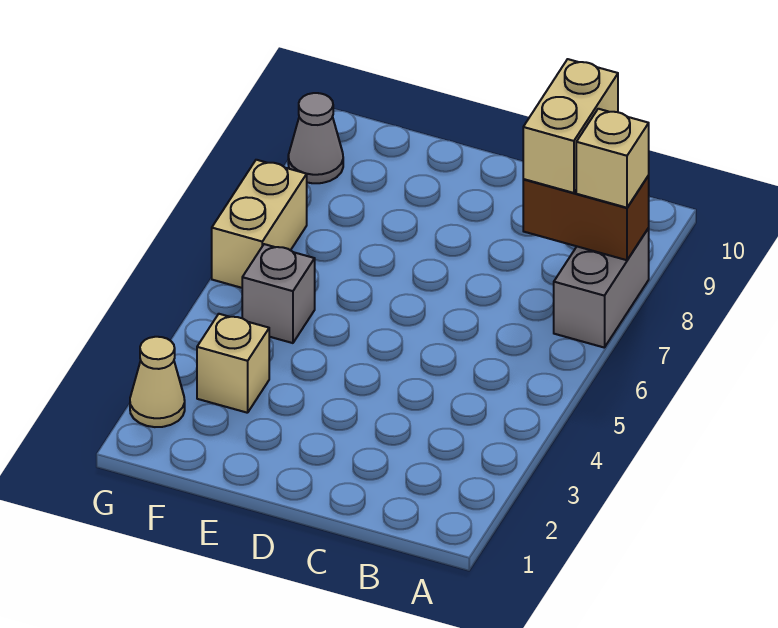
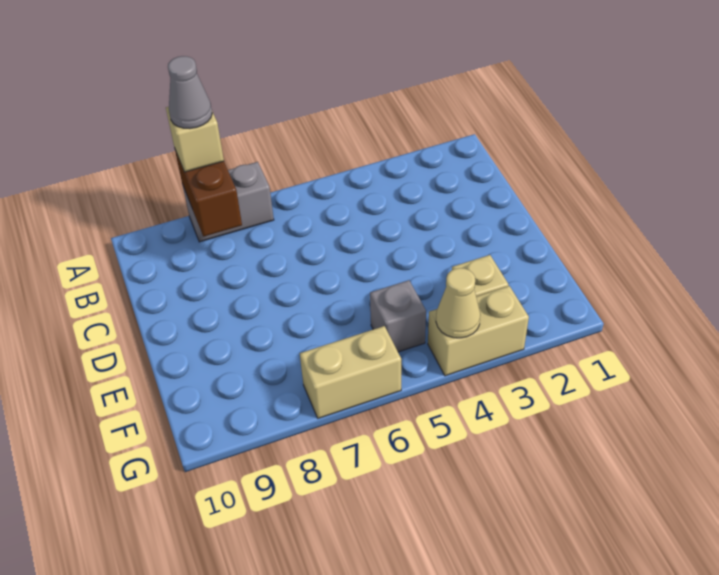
tan 1x2 brick [523,59,618,193] -> tan 1x2 brick moved to [428,286,529,376]
tan 1x1 cone [130,337,185,427] -> tan 1x1 cone moved to [436,268,480,338]
grey 1x1 cone [288,93,343,183] -> grey 1x1 cone moved to [168,56,212,129]

